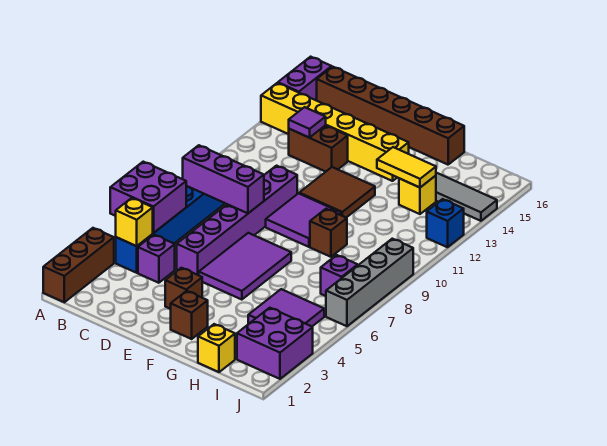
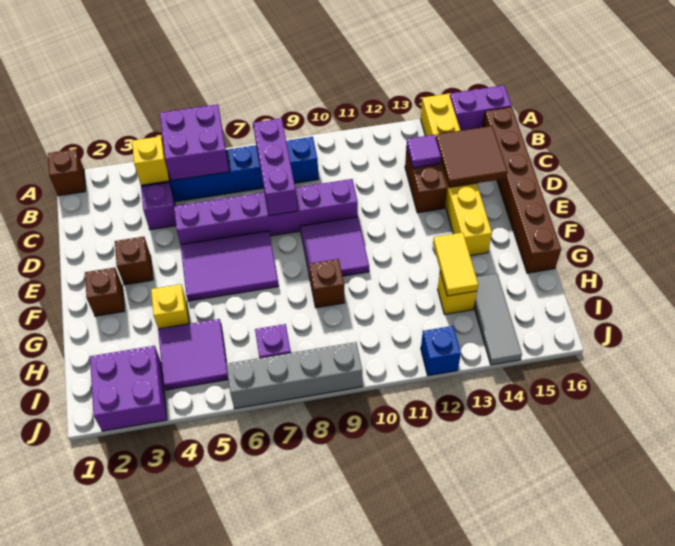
brown 1x3 brick [43,228,114,302] -> brown 1x1 brick [48,149,86,196]
brown 2x2 tile [299,167,375,218] -> brown 2x2 tile moved to [436,126,508,187]
yellow 1x1 brick [198,324,235,372] -> yellow 1x1 brick moved to [151,284,189,329]

